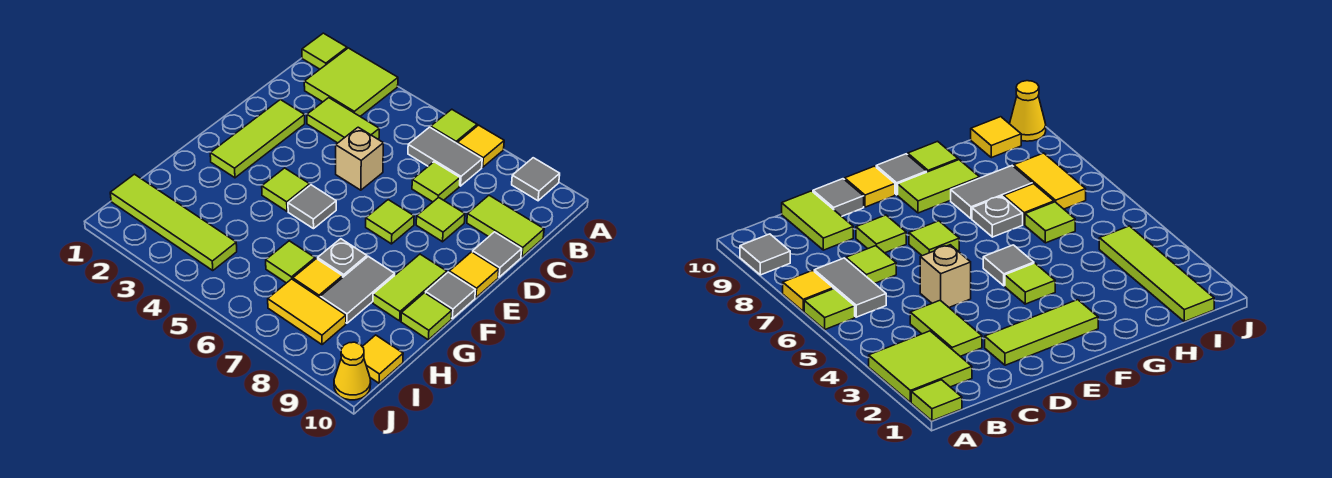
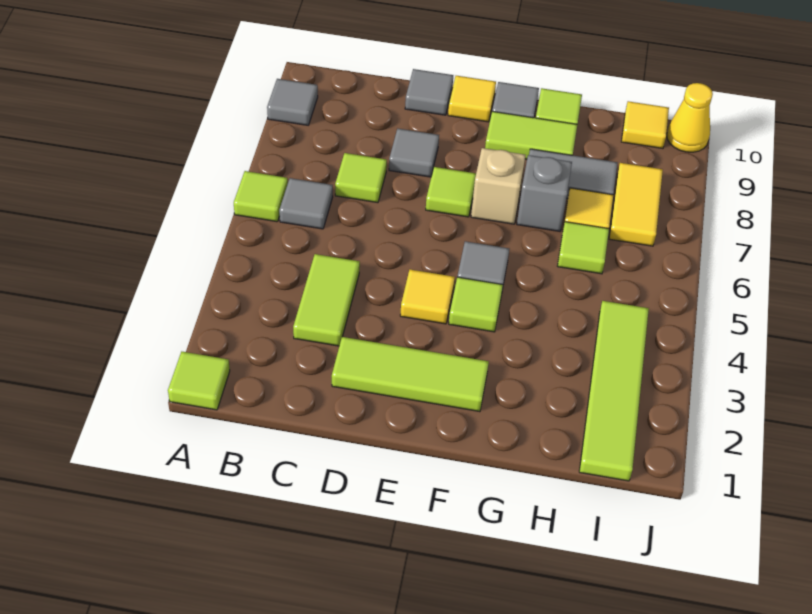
lime 2x2 tile [304,48,398,116] -> none
yellow 1x1 tile [457,125,504,167] -> yellow 1x1 tile moved to [400,270,455,324]
grey 1x2 tile [408,127,482,186] -> grey 1x1 tile [279,178,333,229]
lime 1x2 tile [467,195,544,257] -> none
tan 1x1 brick [336,127,384,190] -> tan 1x1 brick moved to [471,148,526,224]
lime 1x1 tile [416,197,465,242] -> grey 1x1 tile [389,129,439,177]
grey 1x1 plate [318,239,367,277] -> grey 1x1 brick [517,155,572,231]

